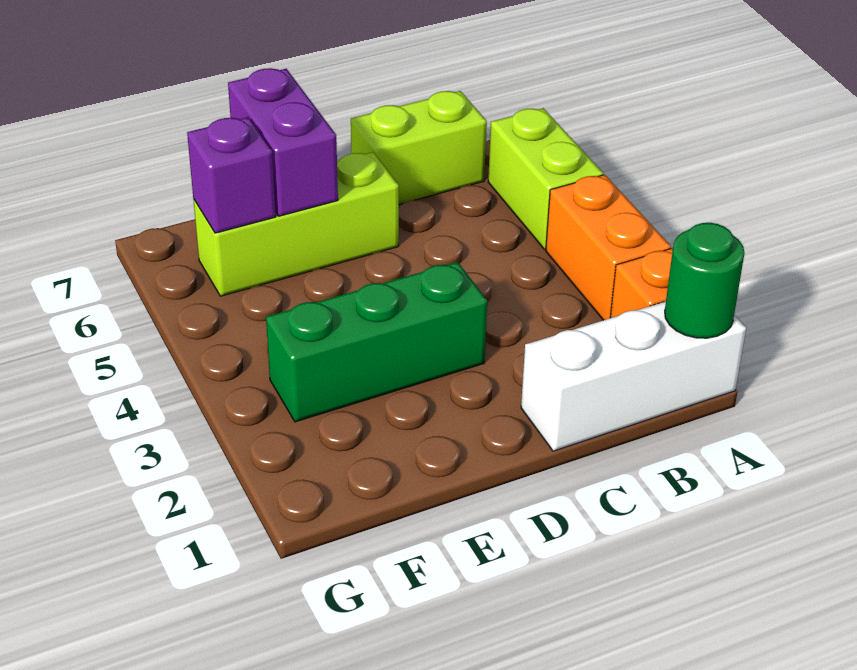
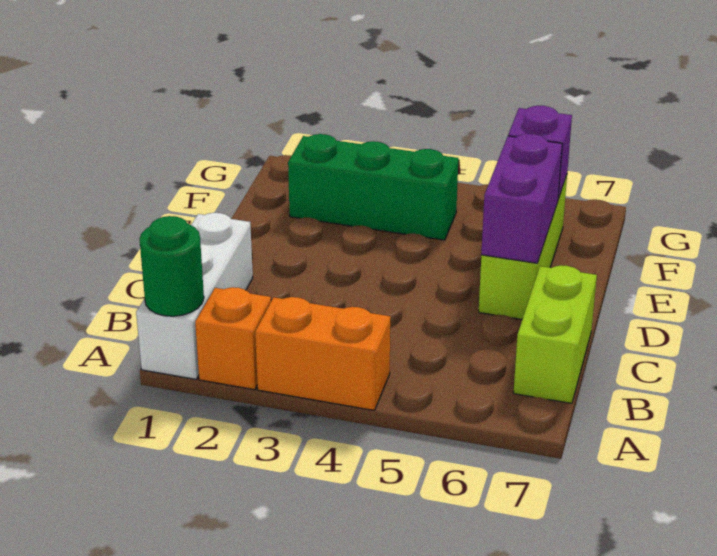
lime 1x2 brick [488,108,603,249] -> none
green 1x3 brick [266,262,487,422] -> green 1x3 brick turned to [288,134,458,240]
purple 1x2 brick [228,68,338,216] -> purple 1x2 brick turned to [481,134,562,263]

